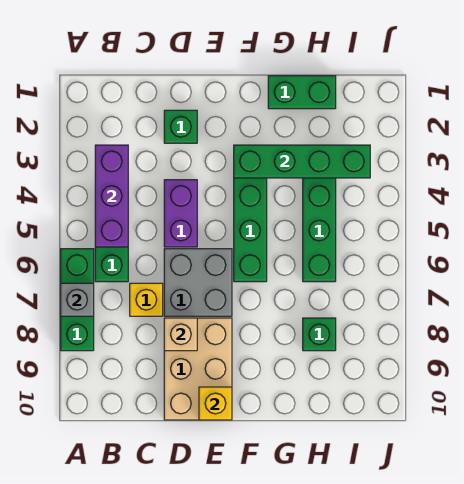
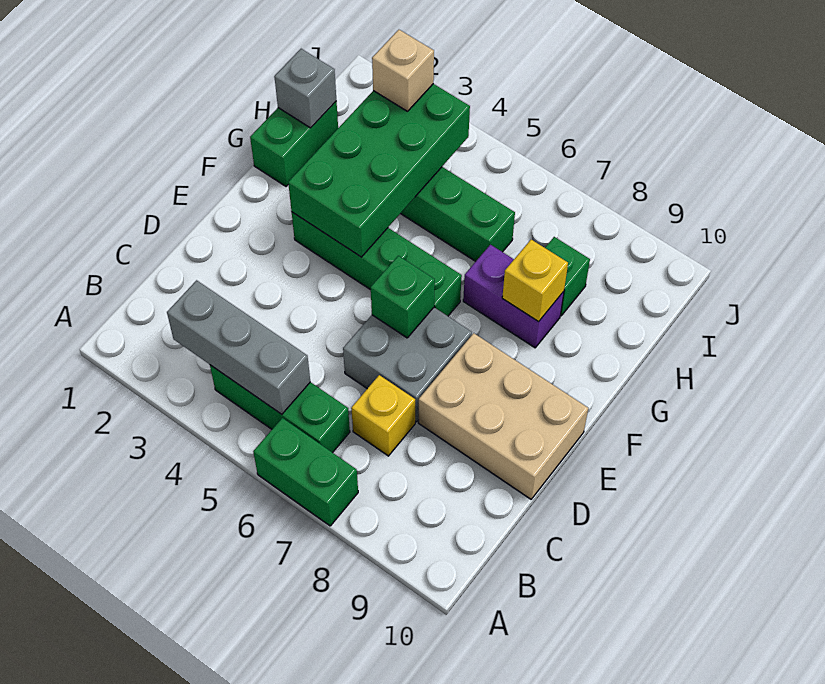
green 1x3 brick [61,249,94,351] -> green 1x2 brick [253,418,358,526]
grey 1x1 brick [61,283,94,316] -> grey 1x1 brick moved to [274,49,336,128]
purple 1x3 brick [95,145,128,247] -> grey 1x3 brick [167,280,310,414]
green 1x1 brick [164,110,197,143] -> green 1x1 brick moved to [371,256,435,338]
purple 1x2 brick [164,180,197,247] -> purple 1x2 brick moved to [463,245,564,348]
tan 1x1 brick [164,318,197,351] -> tan 1x1 brick moved to [372,30,434,111]
yellow 1x1 brick [199,387,232,420] -> yellow 1x1 brick moved to [502,240,568,322]
green 1x4 brick [234,145,370,178] -> green 2x4 brick [288,84,470,257]

